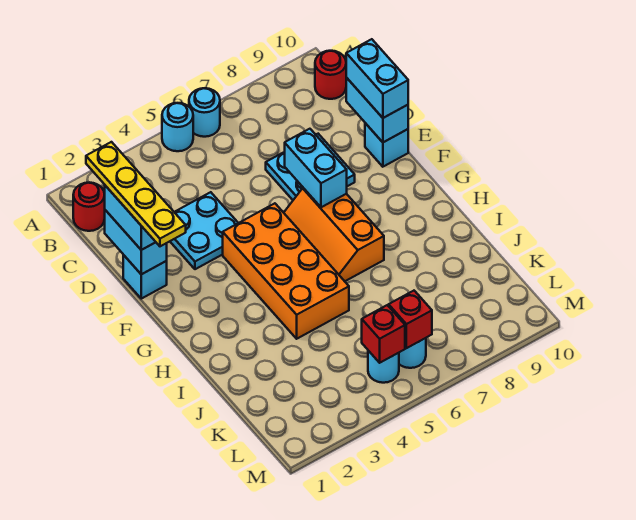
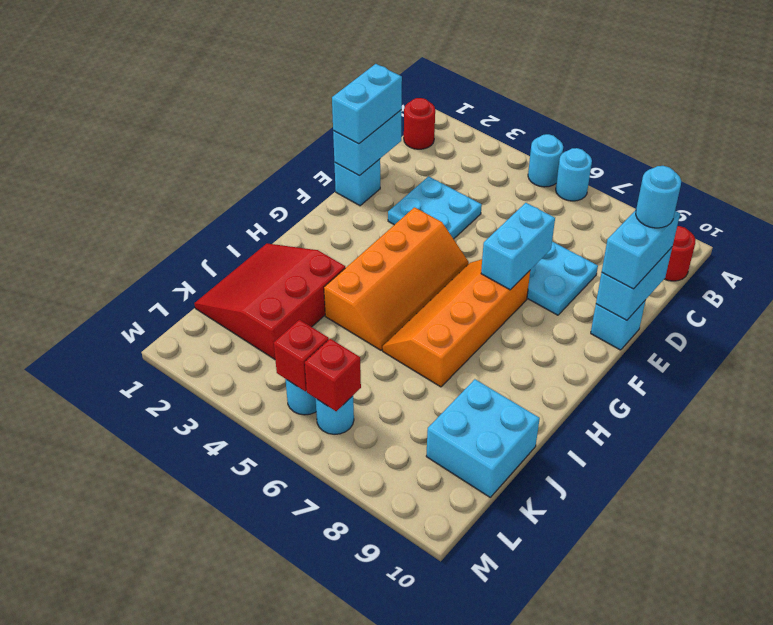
yellow 1x4 plate [86,142,186,246] -> none
none -> cyan 1x1 round brick [636,166,681,228]
orange 2x4 brick [223,203,349,339] -> orange 2x4 slope [324,207,469,350]
orange 2x3 slope [284,188,384,281] -> orange 2x4 slope [383,259,530,387]
none -> red 3x3 slope [194,244,345,359]
none -> cyan 2x2 brick [426,379,540,497]

